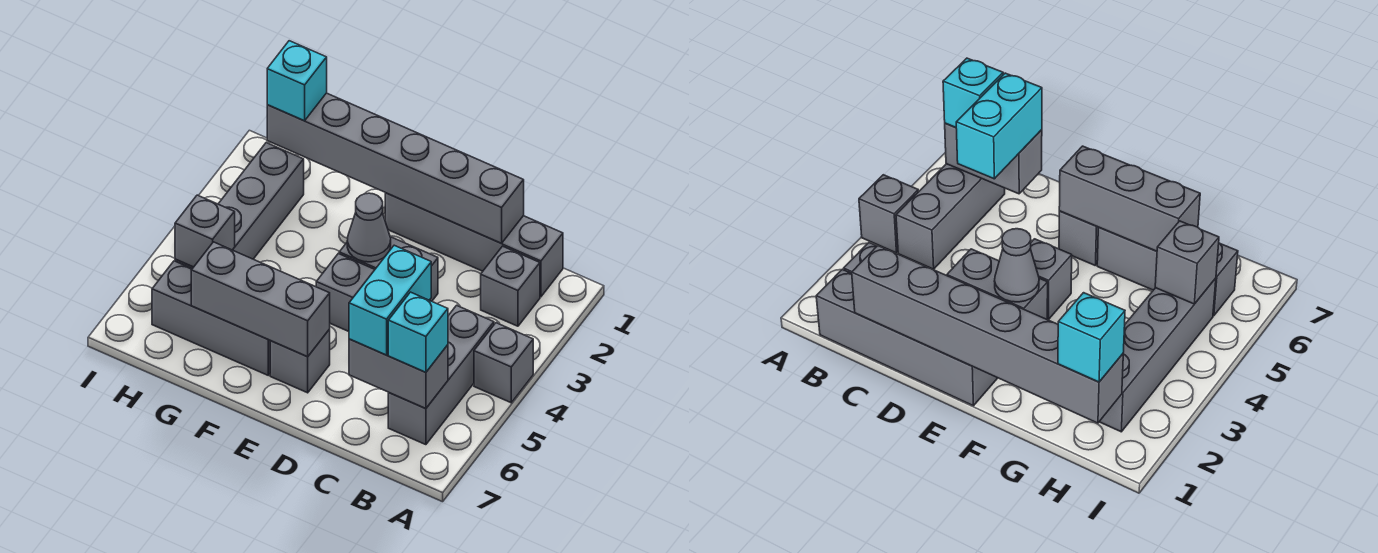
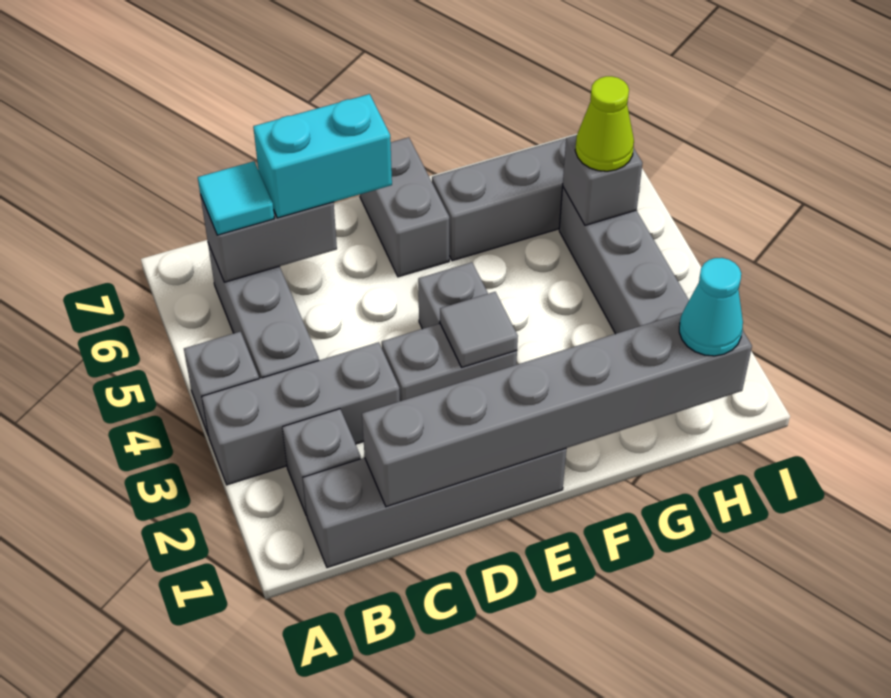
cyan 1x1 brick [388,292,448,372] -> cyan 1x1 tile [198,161,274,235]
cyan 1x2 brick [349,245,431,355] -> cyan 1x2 brick turned to [253,94,392,218]
grey 1x1 cone [347,193,391,262] -> grey 1x1 tile [440,292,518,367]
grey 1x1 brick [270,329,330,393] -> grey 1x2 brick [360,137,449,277]
grey 1x3 brick [191,242,330,357] -> grey 1x3 brick moved to [202,342,400,485]
cyan 1x1 brick [267,41,327,121] -> cyan 1x1 cone [679,258,743,356]
none -> lime 1x1 cone [575,76,634,171]

